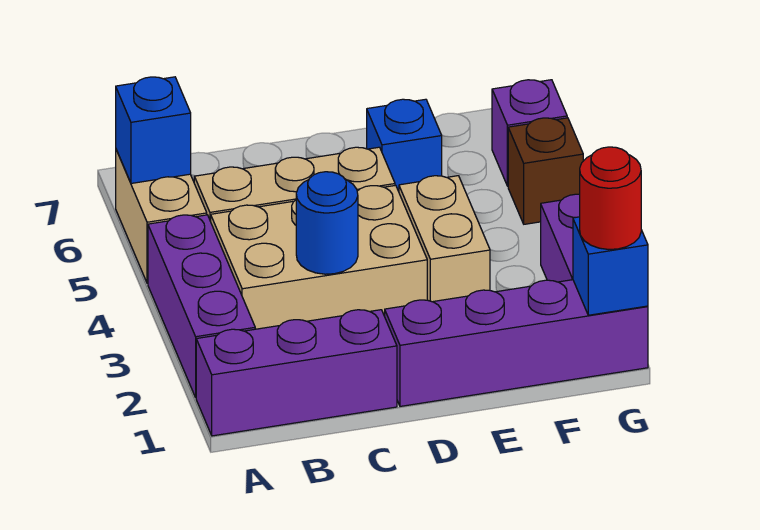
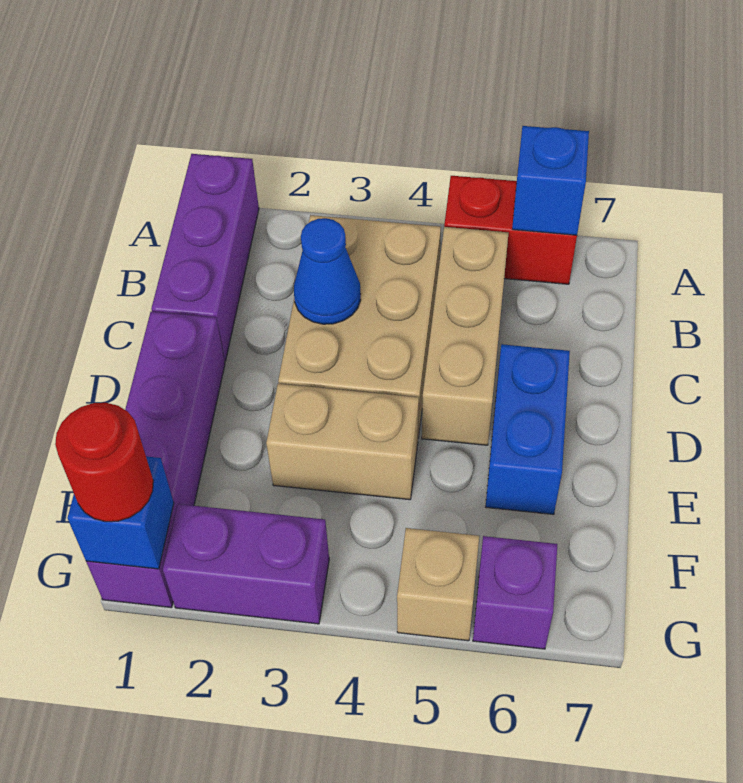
purple 1x3 brick [148,215,255,397] -> none
tan 1x2 brick [116,150,207,283] -> red 1x2 brick [444,176,577,284]
blue 1x1 round brick [296,172,358,274] -> blue 1x1 cone [294,218,361,324]
blue 1x1 brick [367,99,442,192] -> blue 1x2 brick [486,344,570,514]
brown 1x1 brick [508,118,583,224] -> tan 1x1 brick [397,528,479,641]

